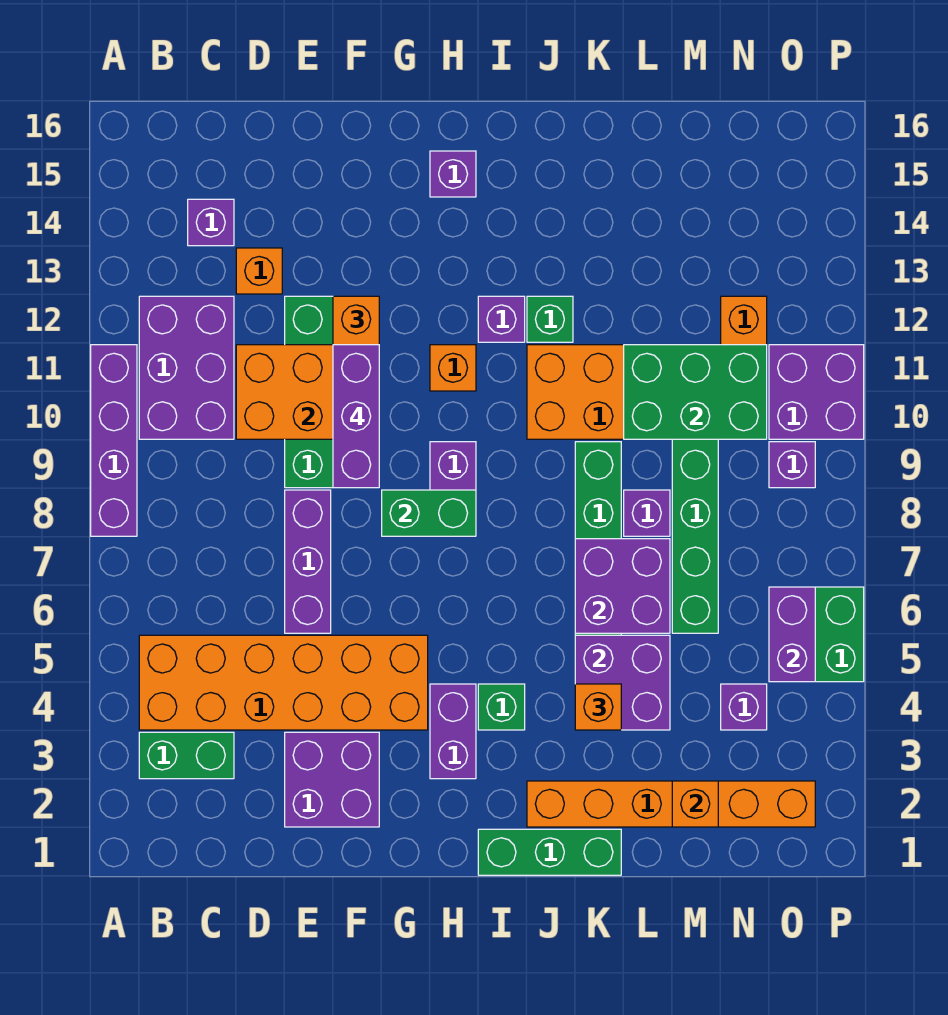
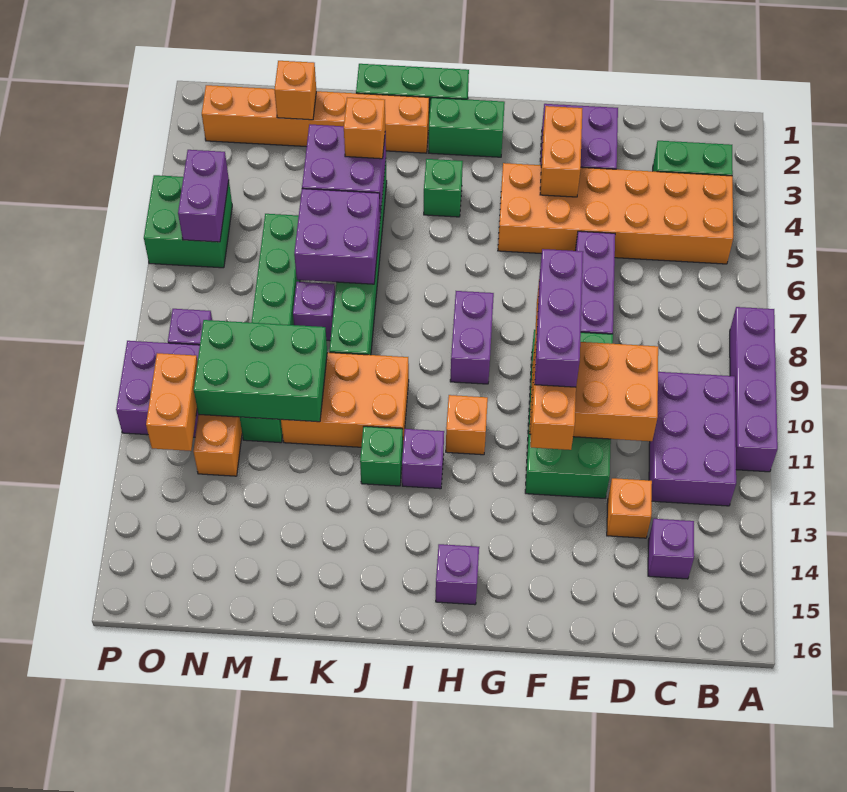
none -> orange 1x2 brick [540,106,583,197]
green 1x2 brick [382,490,476,536] -> green 1x2 brick moved to [429,98,505,157]
purple 1x2 brick [430,684,476,779] -> none
purple 1x1 brick [721,684,767,730] -> none
none -> orange 1x2 brick [146,353,198,451]

